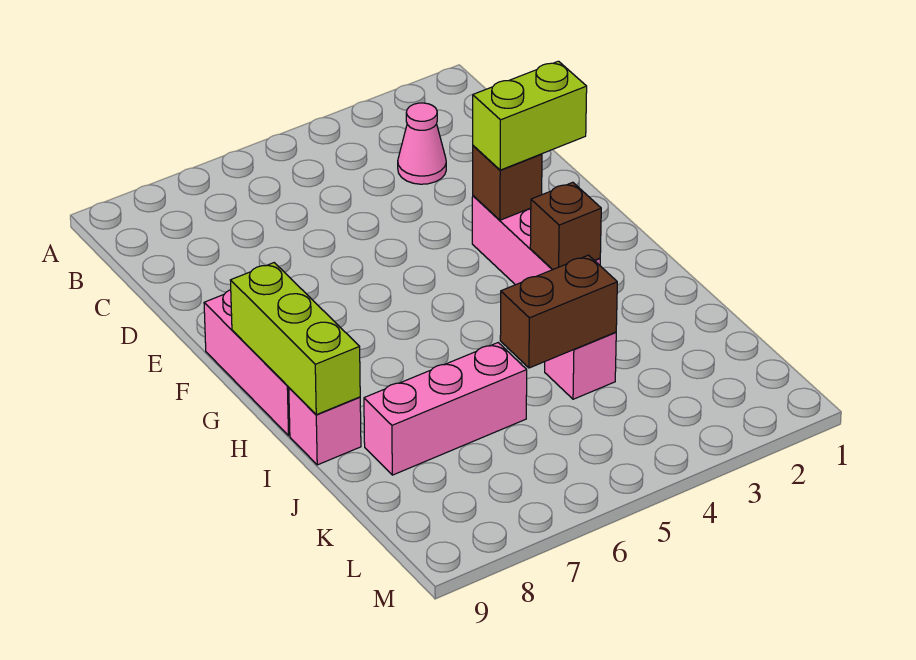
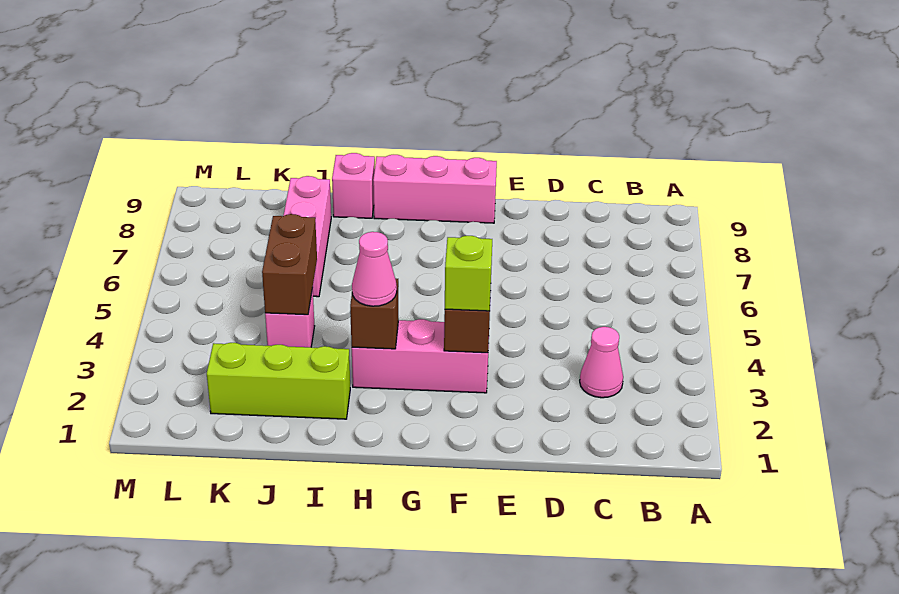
lime 1x2 brick [473,61,587,170] -> lime 1x1 brick [445,236,492,311]
lime 1x3 brick [230,263,360,415] -> lime 1x3 brick moved to [207,343,350,419]
none -> pink 1x1 cone [352,232,397,306]

